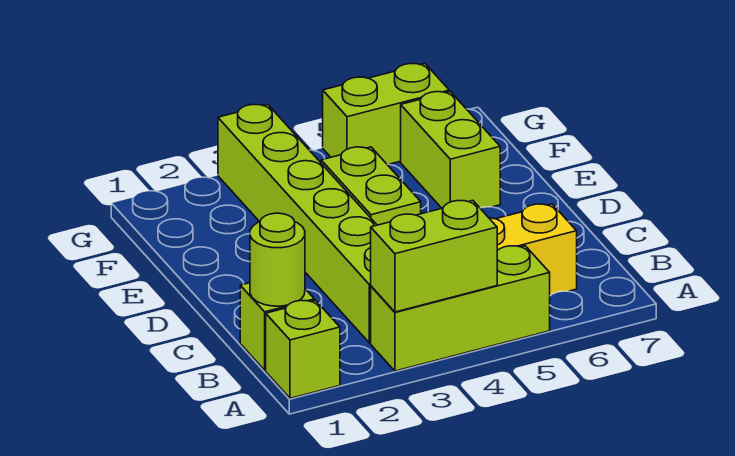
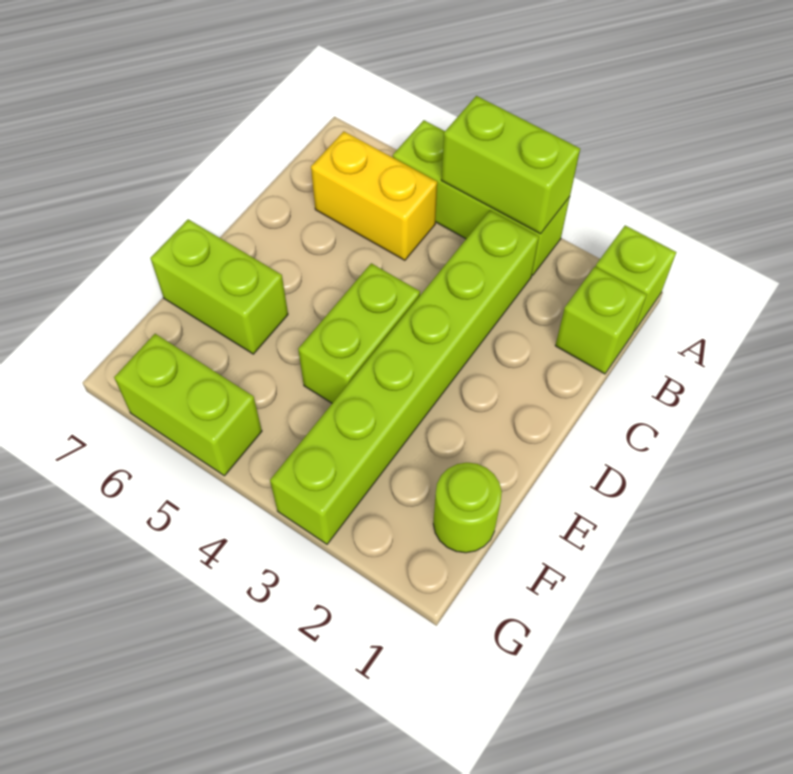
lime 1x1 round brick [250,213,305,306] -> lime 1x1 round brick moved to [433,463,502,553]
lime 1x2 brick [401,92,500,208] -> lime 1x2 brick turned to [150,219,288,354]

